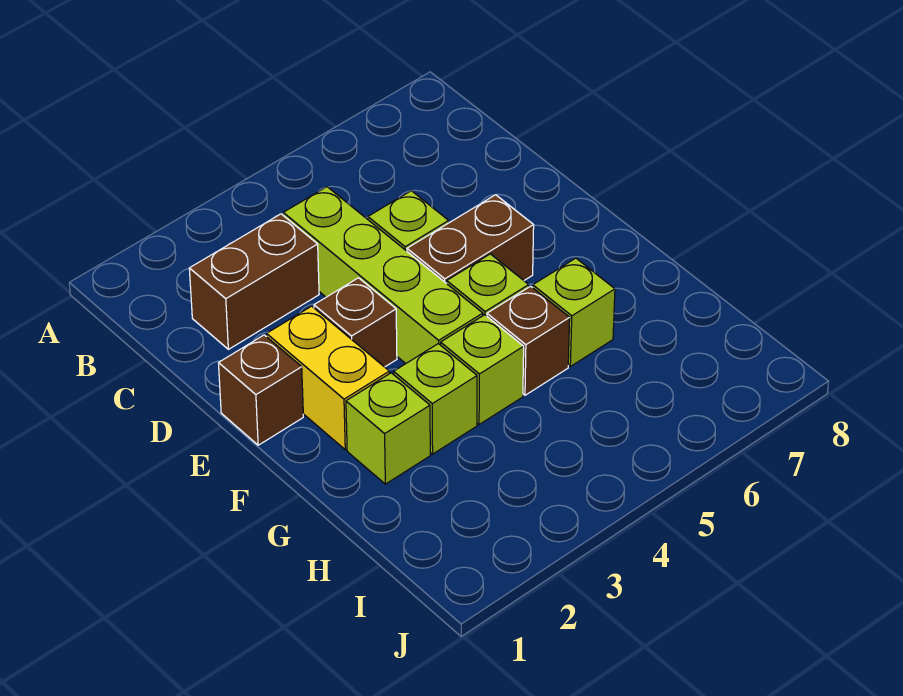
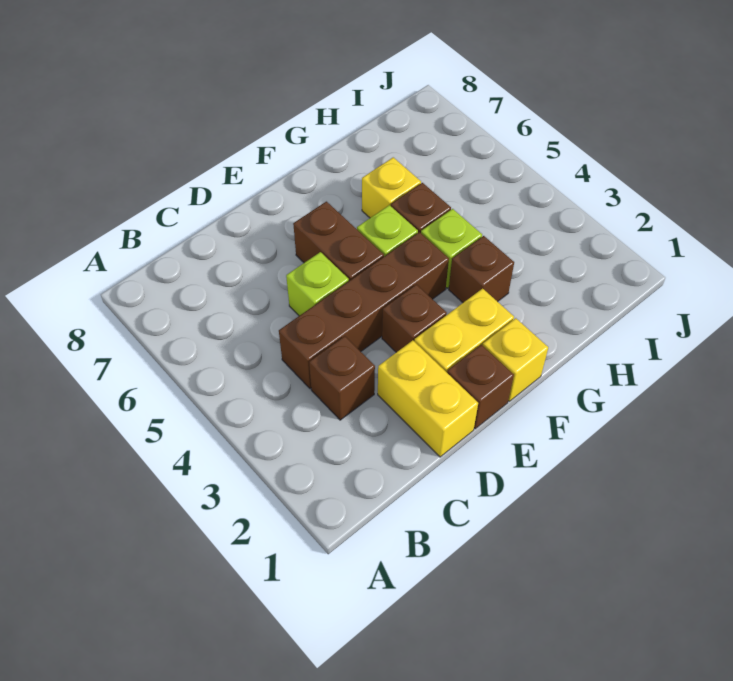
brown 1x2 brick [189,214,319,349] -> brown 1x1 brick [309,336,375,420]
lime 1x4 brick [283,187,483,363] -> brown 1x4 brick [279,232,449,389]
none -> yellow 1x2 brick [378,340,478,457]
none -> yellow 1x1 brick [483,318,548,401]
lime 1x1 brick [346,373,430,484] -> none
lime 1x1 brick [394,344,477,454] -> brown 1x1 brick [449,236,514,303]
lime 1x1 brick [533,258,615,366] -> yellow 1x1 brick [362,157,421,218]

